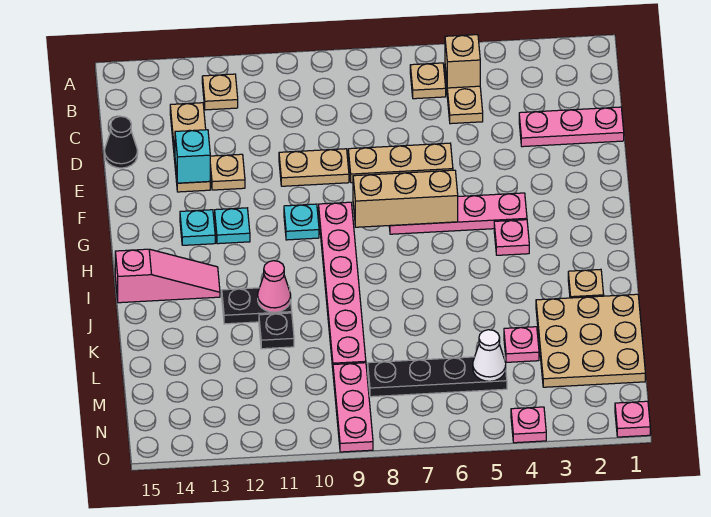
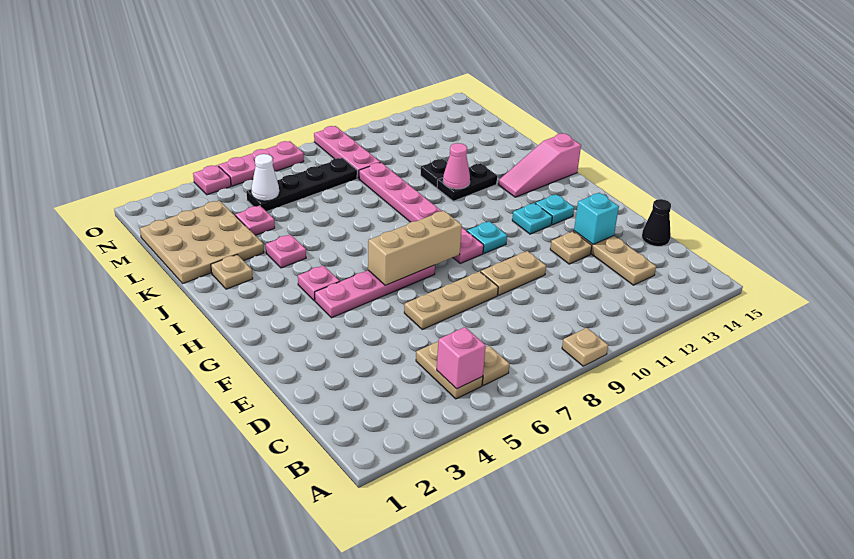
tan 1x1 brick [445,35,480,88] -> pink 1x1 brick [437,327,486,389]
tan 1x1 plate [202,74,238,110] -> tan 1x1 plate moved to [562,328,608,366]
pink 1x3 plate [519,107,624,147] -> pink 1x3 plate moved to [218,141,304,186]
pink 1x1 plate [615,401,650,437] -> pink 1x1 plate moved to [266,235,306,268]

